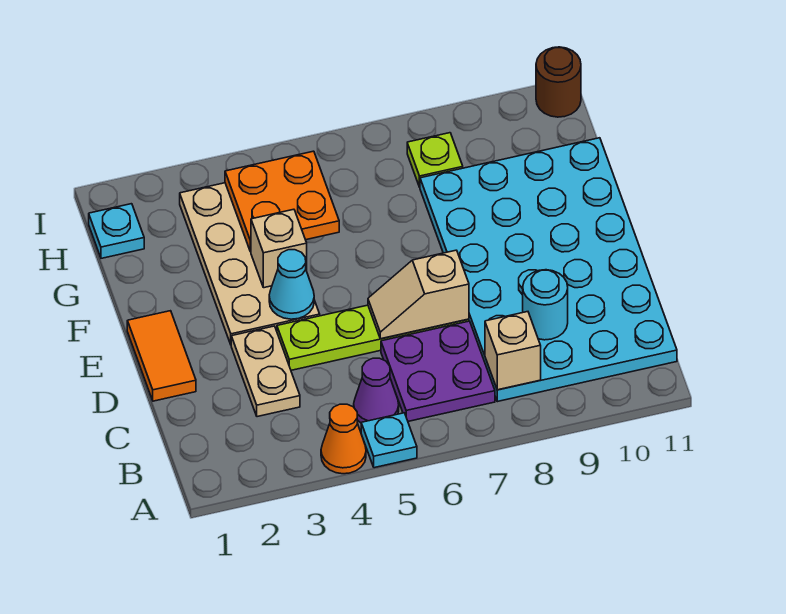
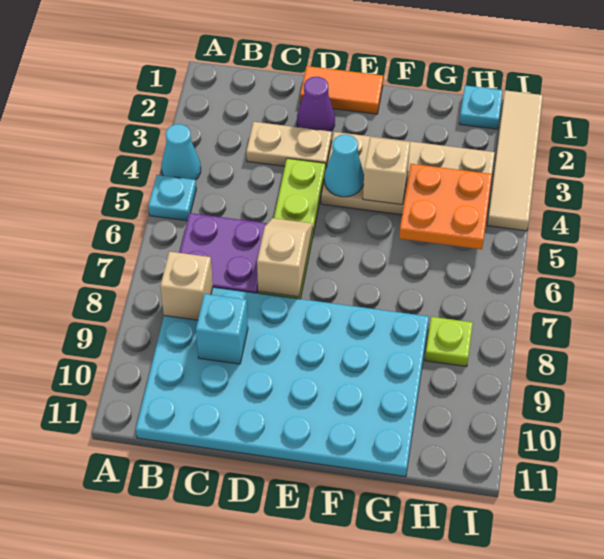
orange 1x1 cone [321,404,366,474] -> cyan 1x1 cone [161,124,201,180]
purple 1x1 cone [354,358,399,423] -> purple 1x1 cone moved to [297,77,335,131]
cyan 1x1 round brick [523,270,568,340] -> cyan 1x1 brick [196,294,248,364]
none -> tan 1x4 tile [487,90,543,231]
brown 1x1 round brick [536,47,581,117] -> none

